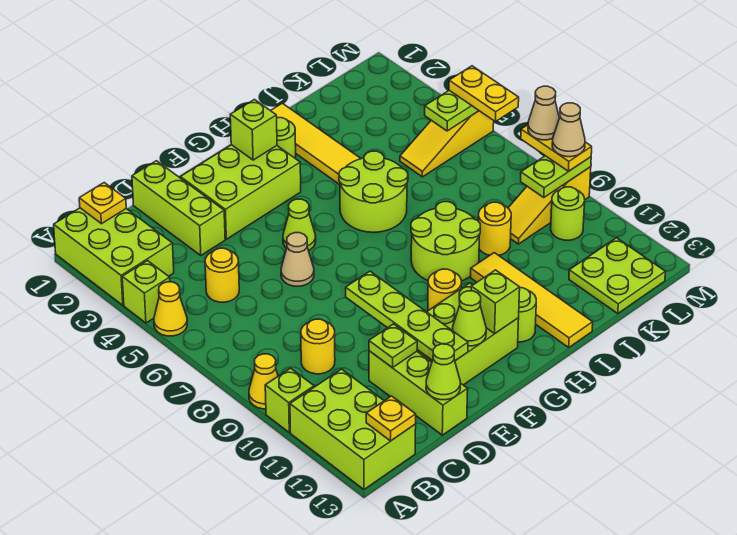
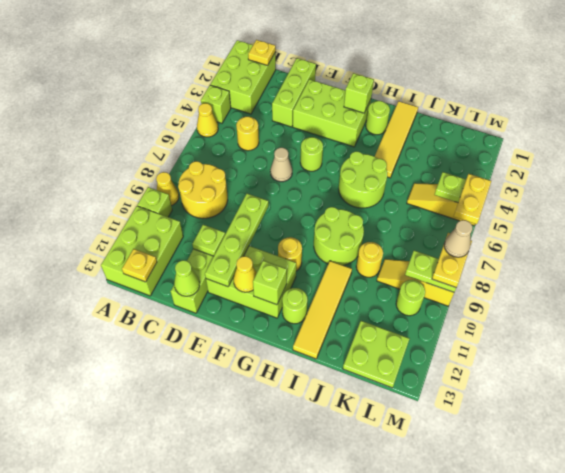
yellow 1x1 round brick [301,319,335,374] -> yellow 2x2 round brick [178,161,228,218]
lime 1x1 cone [283,199,316,251] -> lime 1x1 round brick [300,137,323,171]
lime 1x1 cone [453,291,486,346] -> yellow 1x1 cone [233,256,257,292]
tan 1x1 cone [552,103,585,157] -> none

